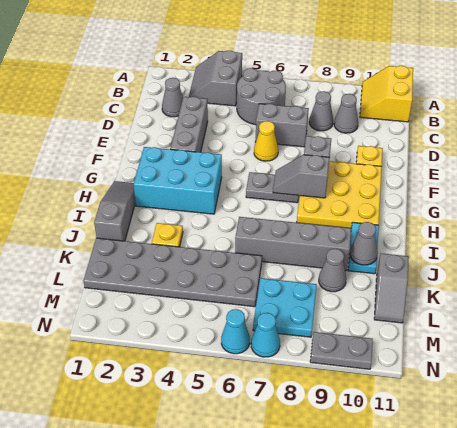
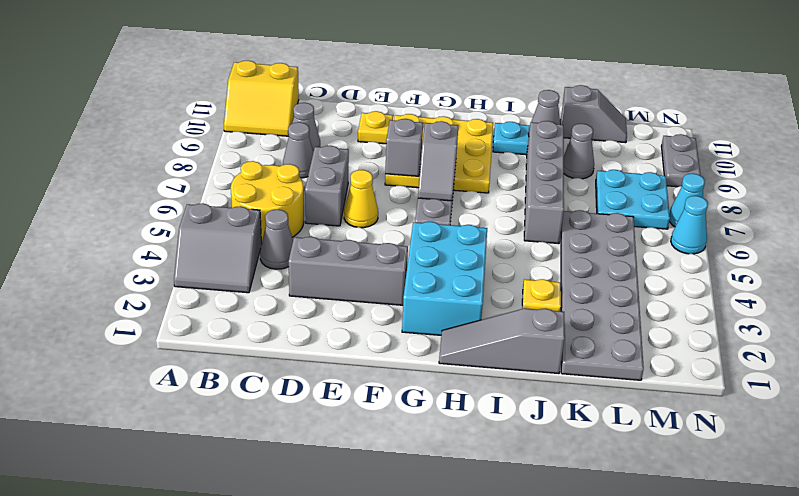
grey 2x2 round brick [237,68,286,125] -> yellow 2x2 round brick [231,161,304,243]
grey 1x1 cone [162,78,183,117] -> grey 1x1 cone moved to [260,209,293,269]

